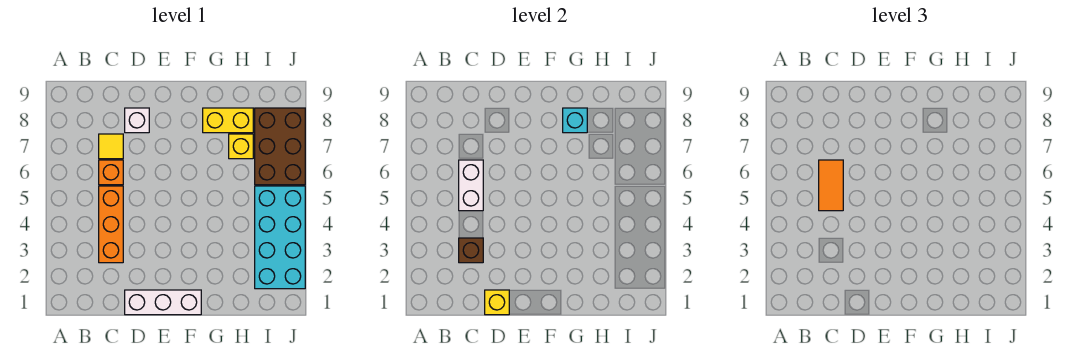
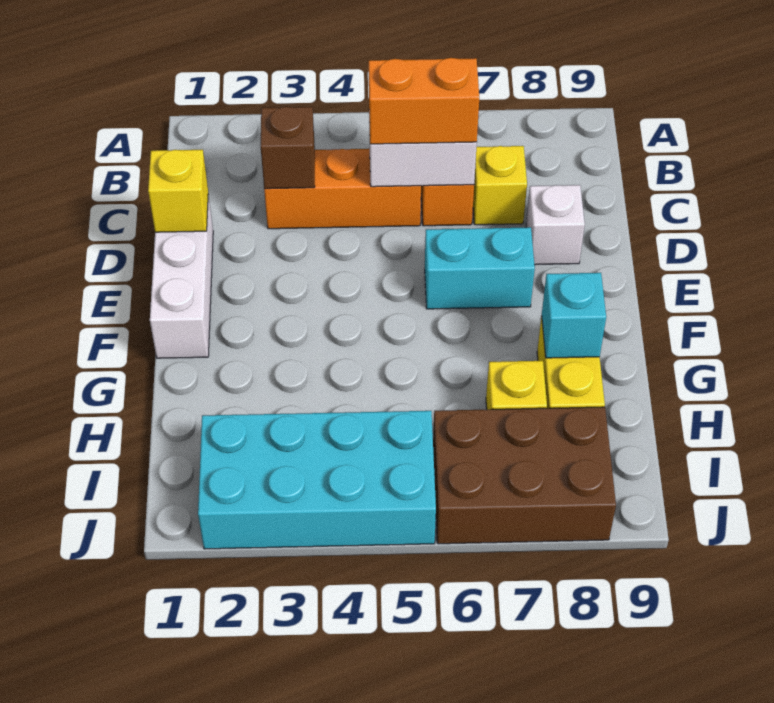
orange 1x2 tile [819,160,843,211] -> orange 1x2 brick [369,58,479,144]
yellow 1x1 tile [99,134,123,159] -> yellow 1x1 brick [473,146,527,225]
none -> cyan 1x2 brick [425,227,535,309]

